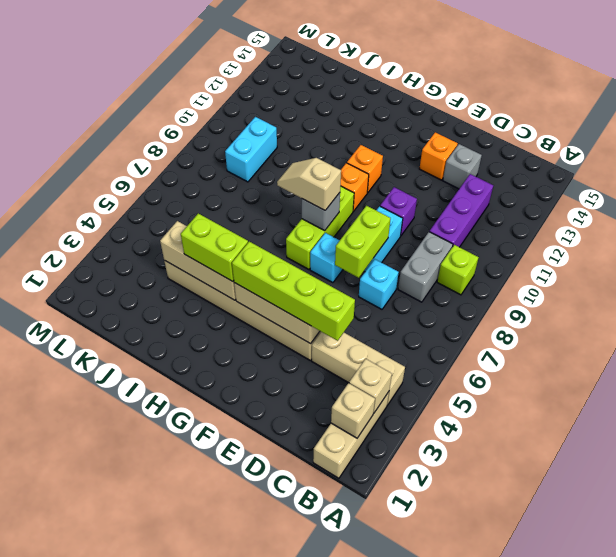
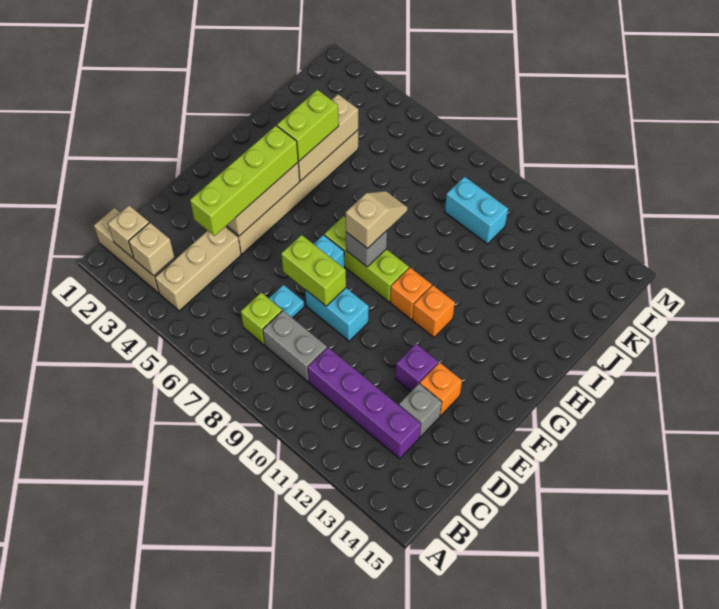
lime 1x1 brick [437,245,479,295] -> lime 1x1 brick moved to [241,293,282,345]
purple 1x3 brick [429,174,493,247] -> purple 1x4 brick [308,348,421,459]
cyan 1x1 brick [359,259,399,309] -> cyan 1x1 plate [269,285,304,318]
purple 1x1 brick [380,187,417,235] -> purple 1x1 brick moved to [395,344,438,391]

